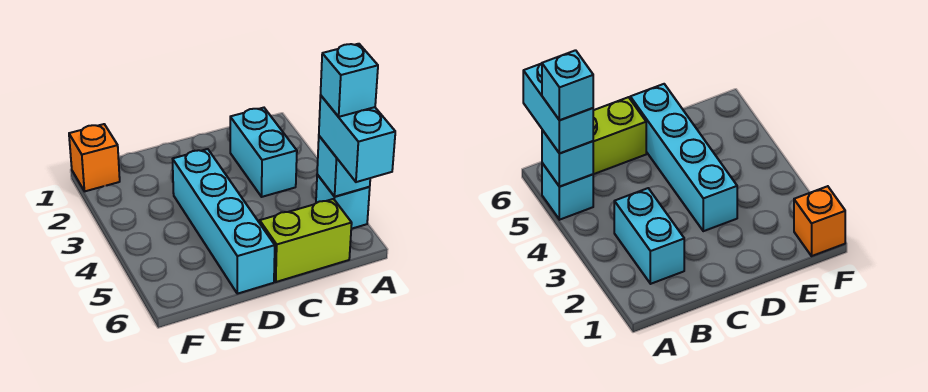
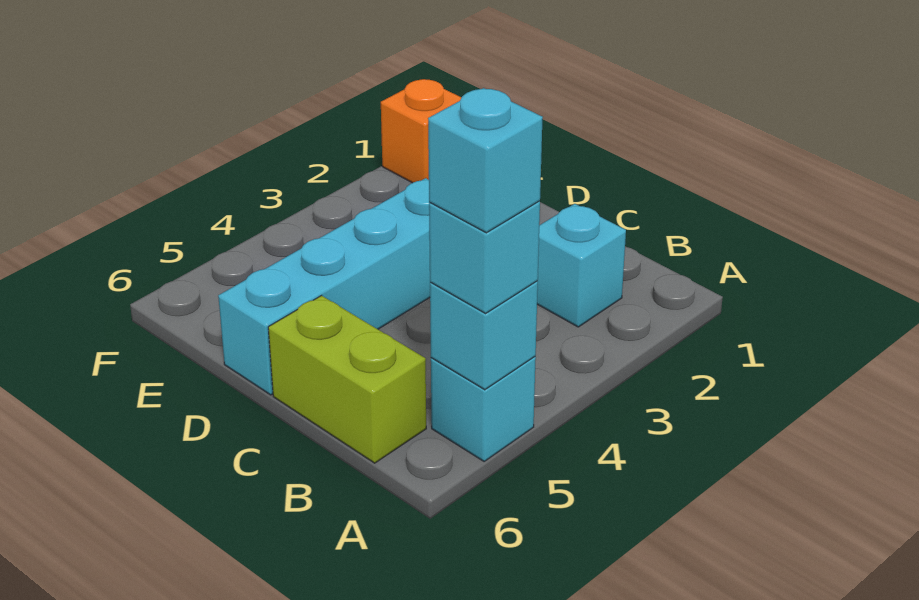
cyan 1x2 brick [319,95,395,182] -> cyan 1x1 brick [429,201,540,313]
cyan 1x2 brick [230,108,297,197] -> cyan 1x1 brick [537,204,626,327]

